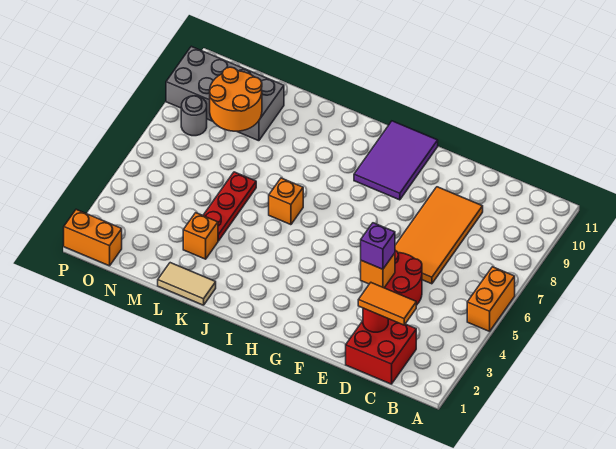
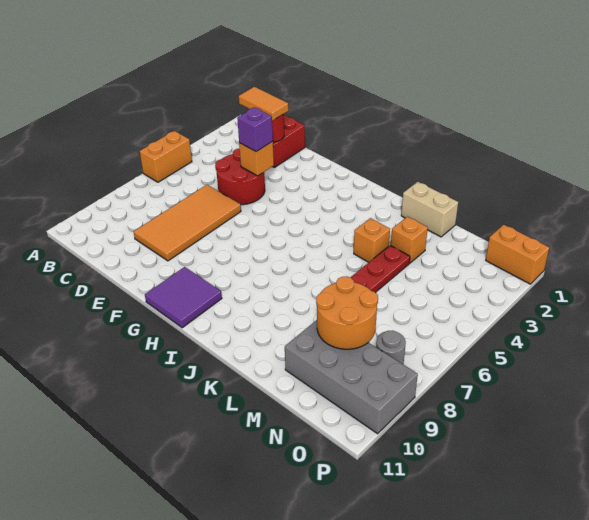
purple 2x3 tile [354,121,438,200] -> purple 2x2 tile [145,267,222,328]
orange 1x1 brick [269,178,303,225] -> orange 1x1 brick moved to [354,218,390,262]
tan 1x2 tile [158,263,216,305] -> tan 1x2 brick [401,182,458,237]

